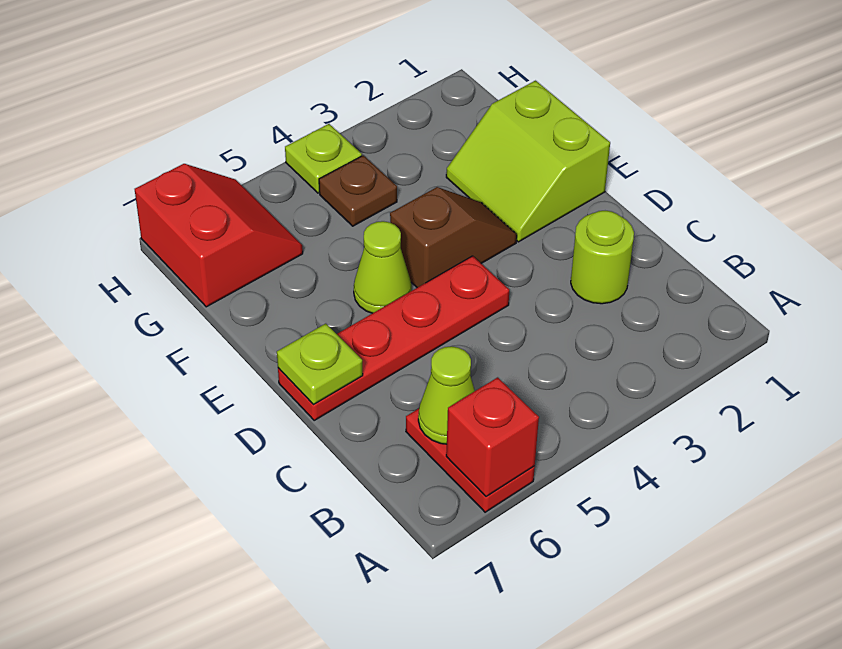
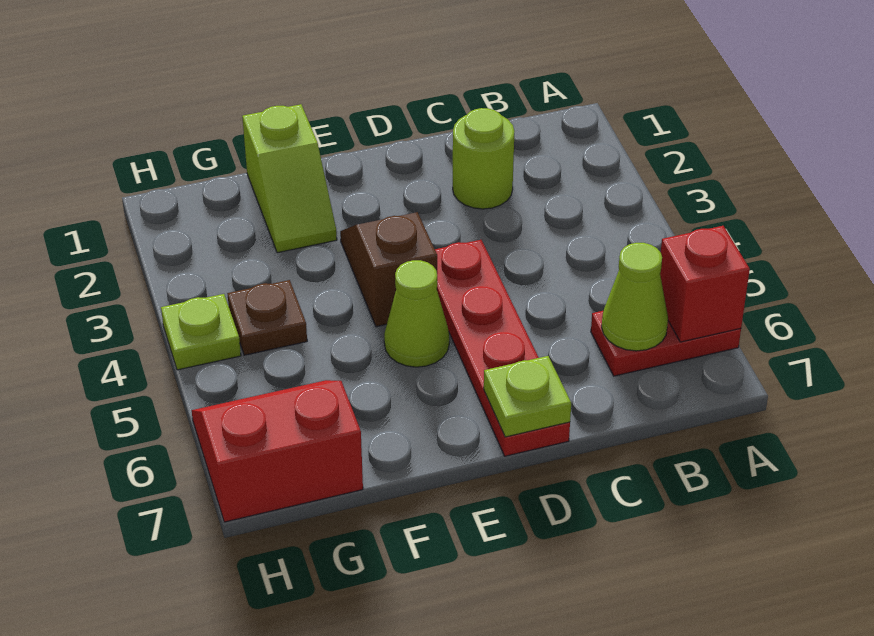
lime 2x2 slope [446,81,610,242] -> lime 1x2 slope [242,104,337,253]

